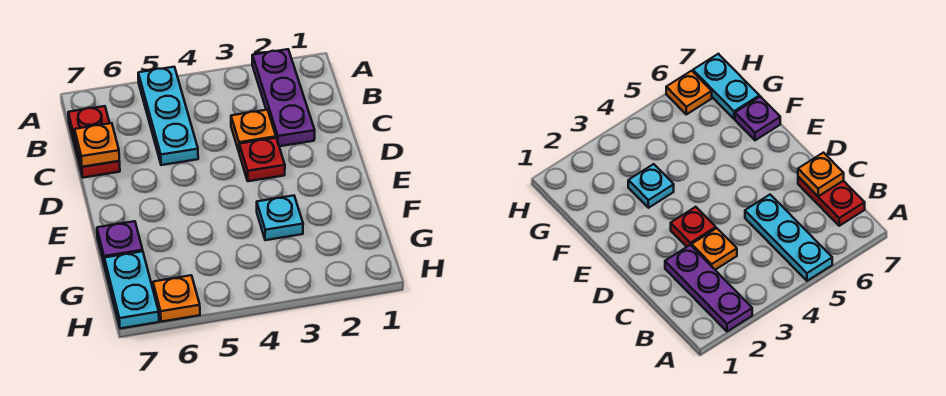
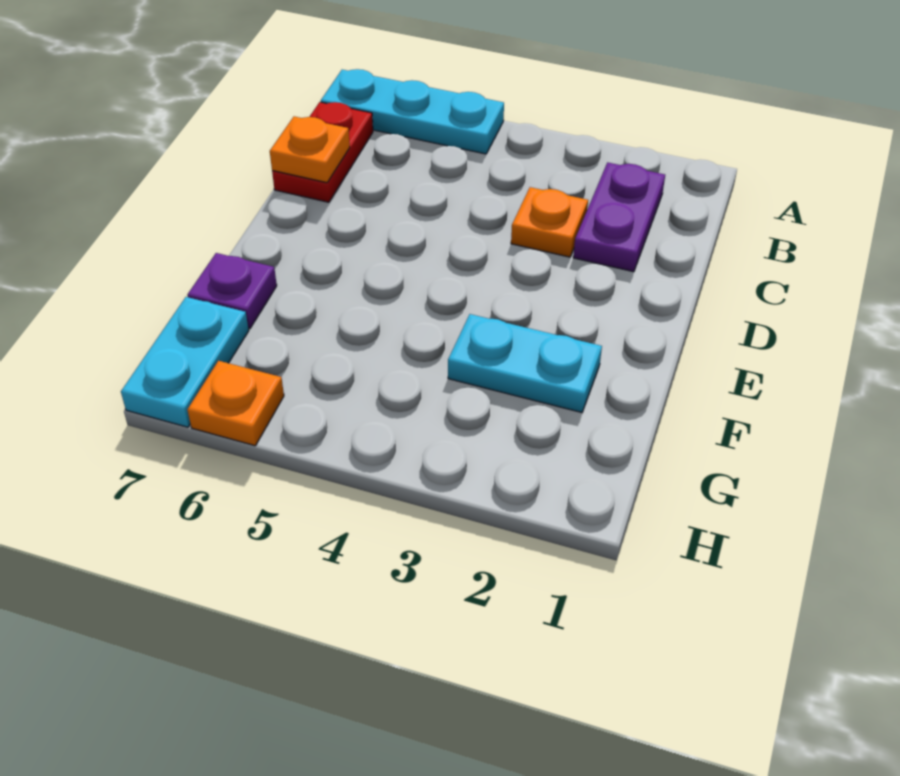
purple 1x3 plate [252,49,315,146] -> purple 1x2 plate [573,162,665,272]
cyan 1x3 plate [138,67,198,165] -> cyan 1x3 plate turned to [321,69,504,154]
red 1x1 plate [239,138,285,181] -> none
cyan 1x1 plate [257,196,303,240] -> cyan 1x2 plate [448,314,602,412]

